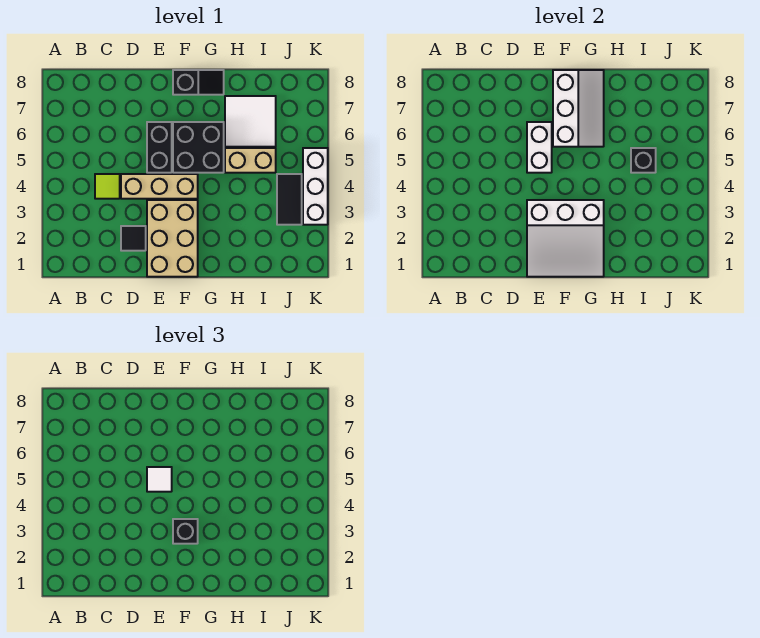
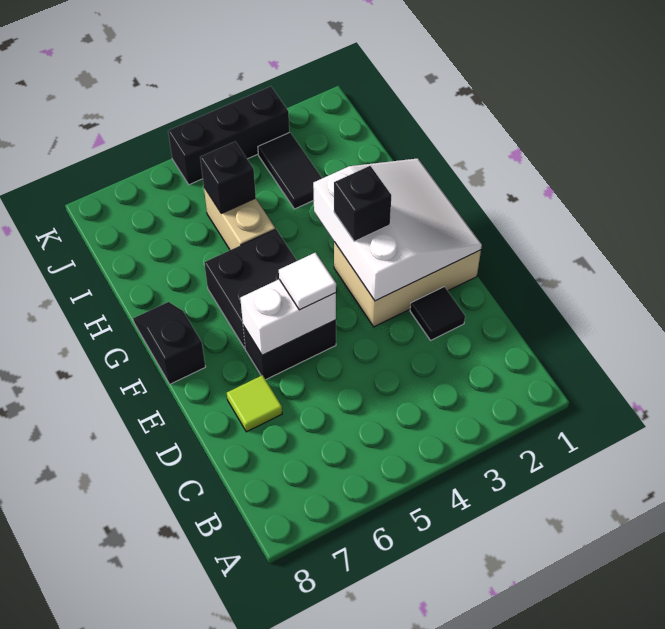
lime 1x1 tile [95,174,120,199] -> lime 1x1 tile moved to [227,375,282,432]
tan 1x3 brick [121,174,198,199] -> none
white 2x3 slope [553,70,604,147] -> none
white 2x2 tile [225,96,276,147] -> none
black 1x2 tile [277,174,302,225] -> black 1x2 tile turned to [258,132,322,209]
white 1x3 brick [303,148,328,225] -> black 1x3 brick [168,86,289,185]

